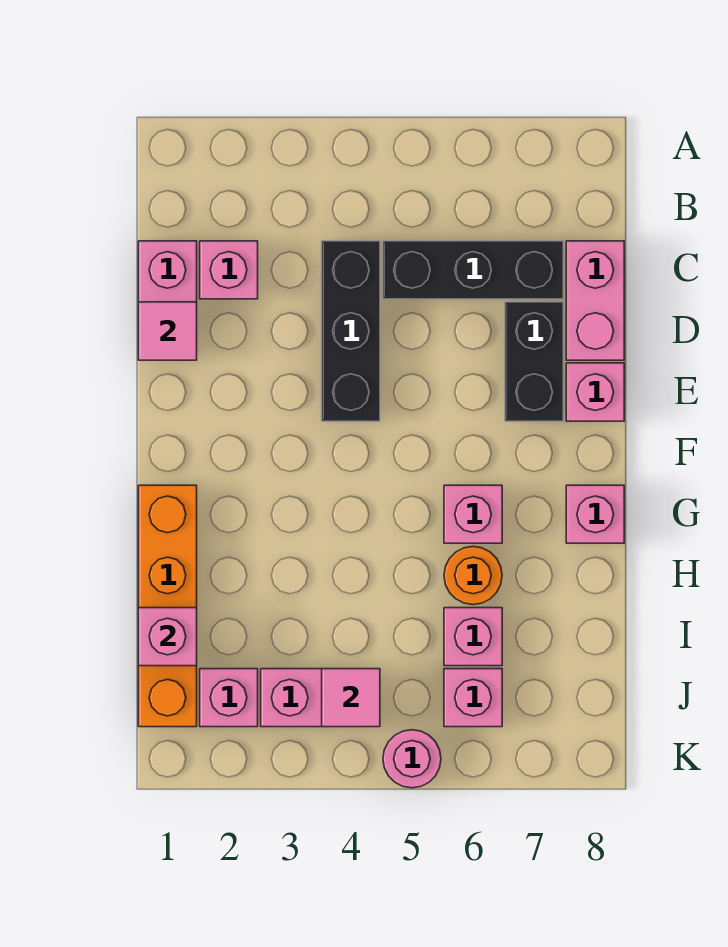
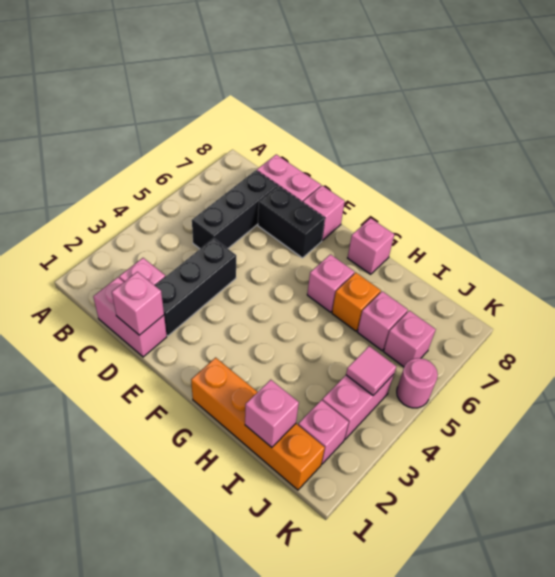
black 1x3 brick [322,241,380,421] -> black 1x3 brick turned to [155,238,236,336]
pink 1x1 tile [138,302,197,360] -> pink 1x1 brick [112,272,164,335]
orange 1x1 round brick [444,546,502,605] -> orange 1x1 brick [332,273,381,331]

